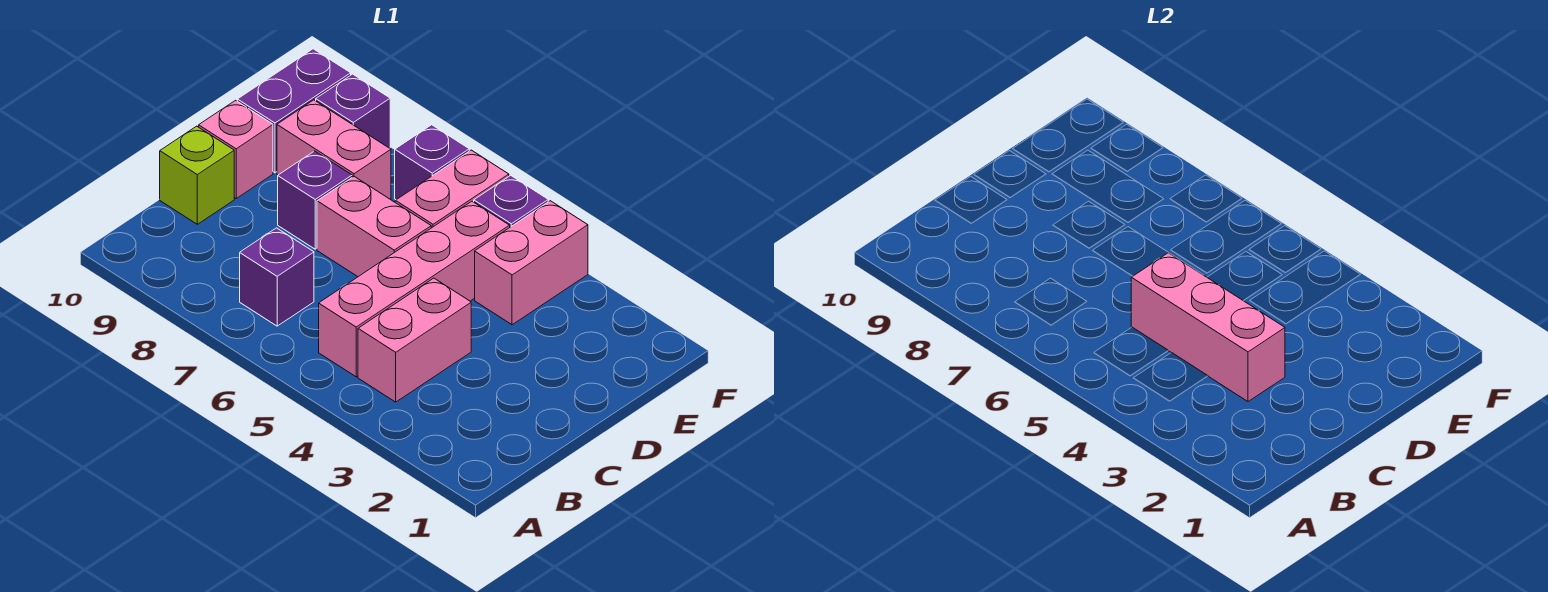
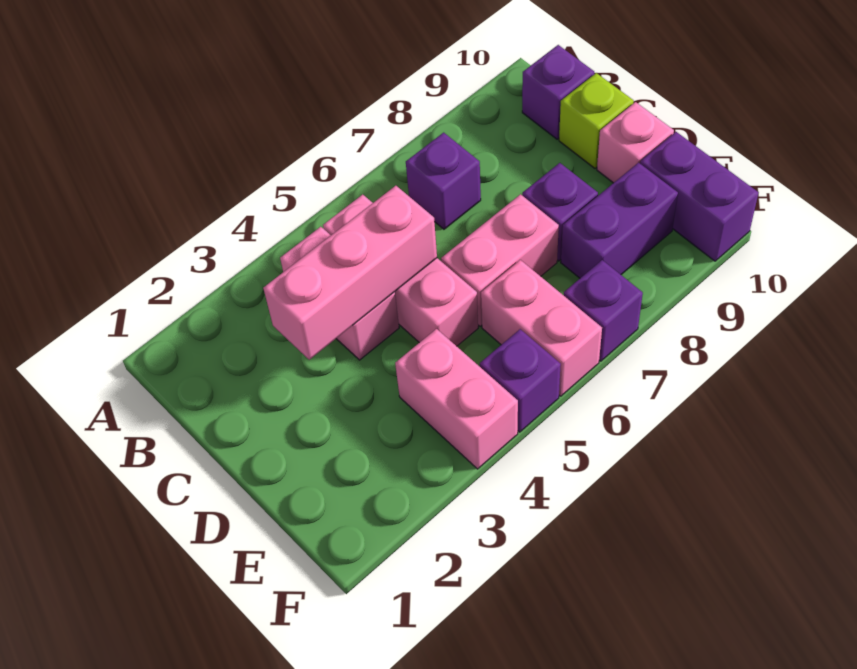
pink 1x4 brick [319,201,510,377] -> pink 1x3 brick [323,195,478,346]
pink 1x2 brick [277,100,391,199] -> purple 1x2 brick [561,163,678,278]
purple 1x1 brick [316,74,390,148] -> purple 1x1 brick moved to [522,45,594,139]

